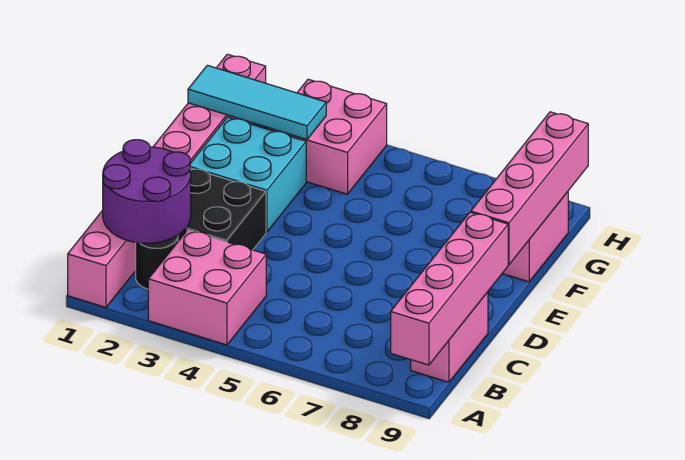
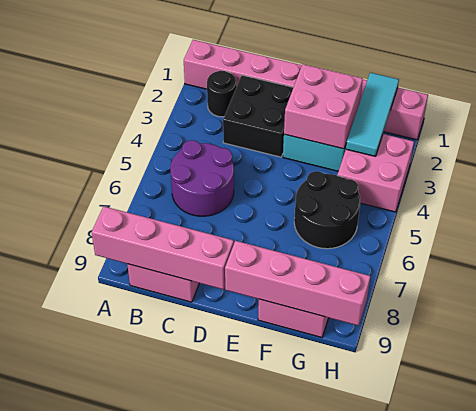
pink 2x2 brick [148,230,266,345] -> pink 2x2 brick moved to [284,64,363,149]
purple 2x2 round brick [103,140,191,243] -> purple 2x2 round brick moved to [170,140,234,216]
none -> black 2x2 round brick [294,171,360,249]

